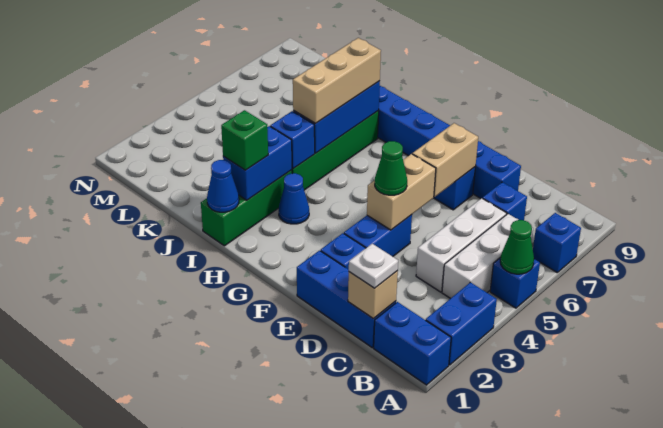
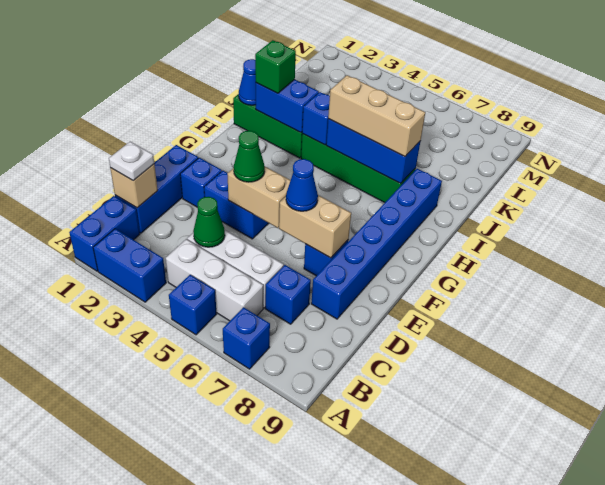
green 1x1 cone [500,220,534,274] -> green 1x1 cone moved to [193,197,225,247]
blue 1x1 cone [279,173,309,224] -> blue 1x1 cone moved to [286,159,318,211]

